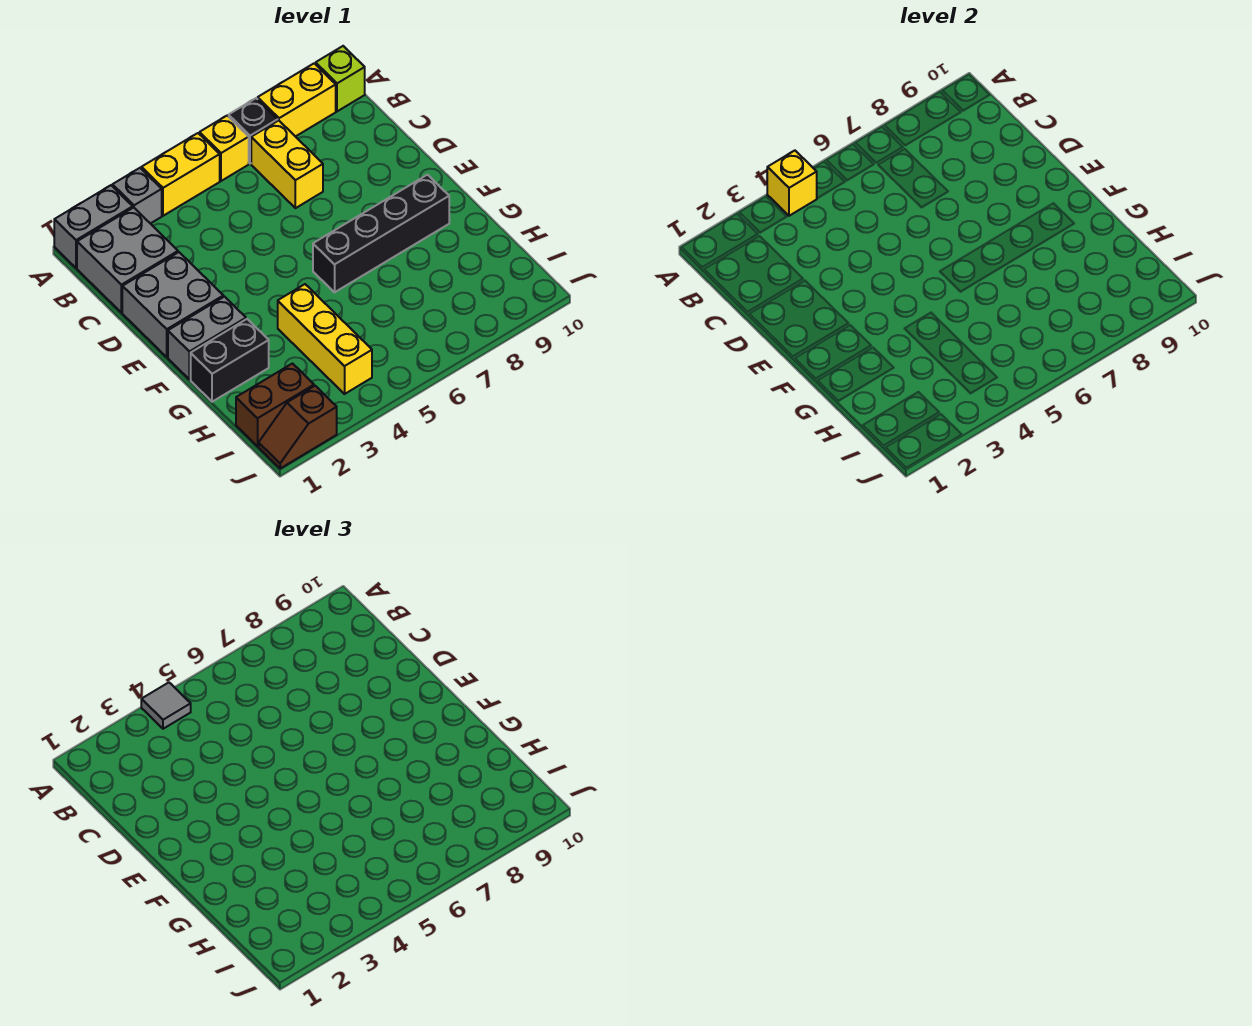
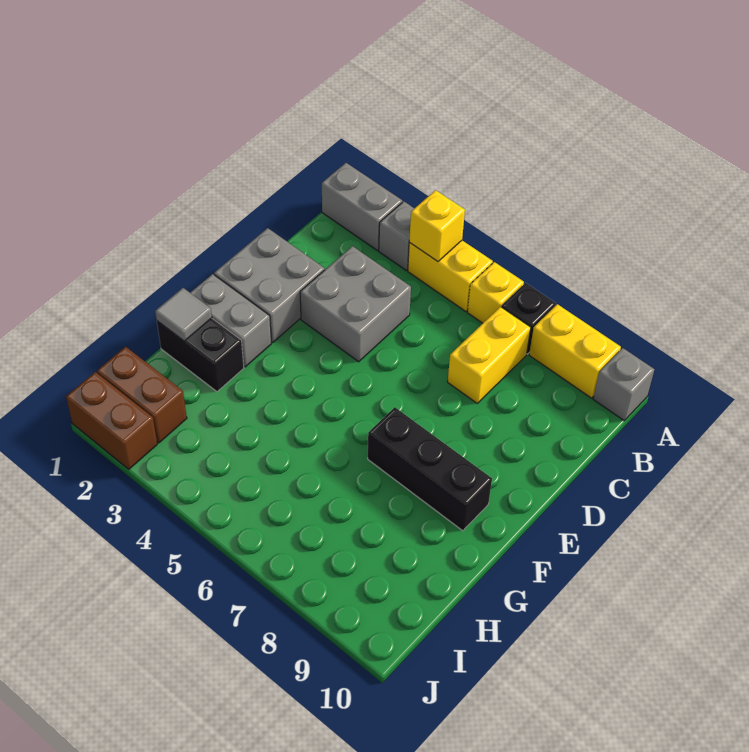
grey 1x1 tile [141,683,191,729] -> grey 1x1 tile moved to [155,288,212,341]
lime 1x1 brick [316,46,365,111] -> grey 1x1 brick [593,348,654,421]
grey 2x2 brick [77,208,178,313] -> grey 2x2 brick moved to [300,246,411,362]
black 1x4 brick [313,175,449,292] -> black 1x3 brick [368,407,492,531]
yellow 1x3 brick [278,284,372,394] -> none
brown 1x2 slope [259,386,337,468] -> brown 1x2 brick [66,372,157,469]

